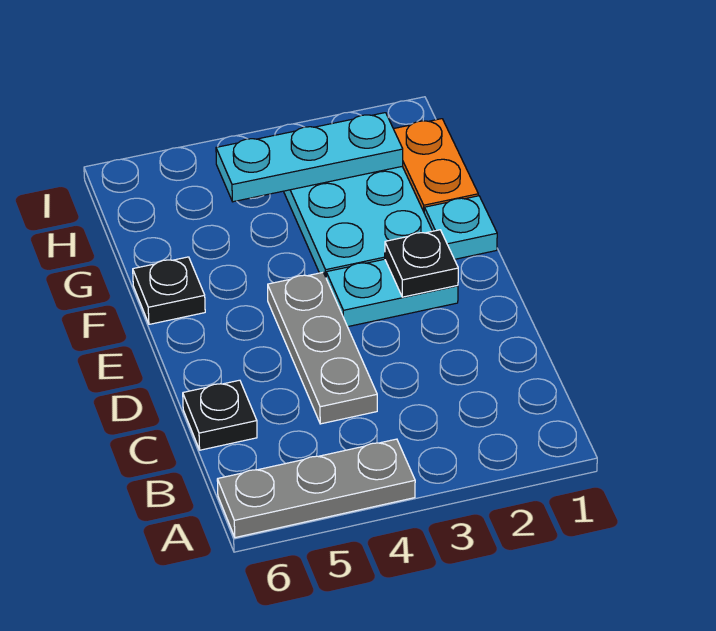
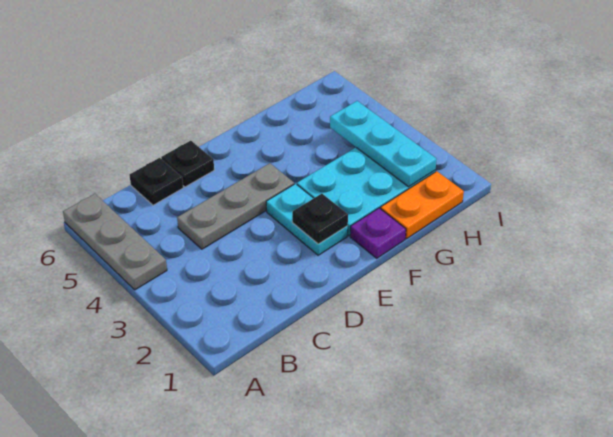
cyan 1x1 plate [424,196,497,259] -> purple 1x1 plate [350,208,406,258]
black 1x1 plate [133,257,205,324] -> black 1x1 plate moved to [161,141,214,187]

